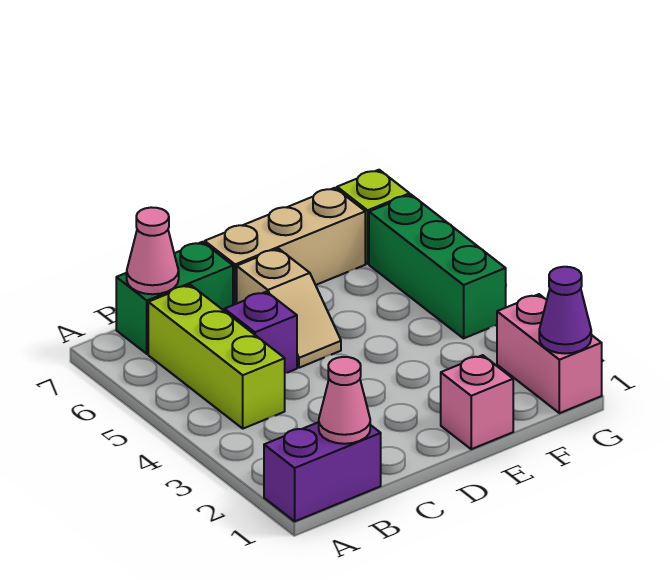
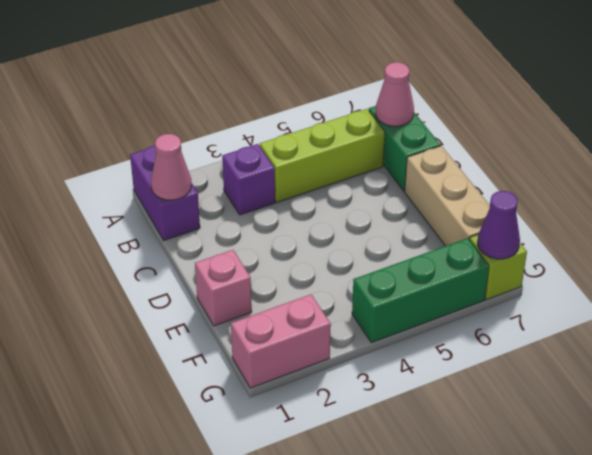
purple 1x1 brick [224,292,297,373] -> purple 1x1 brick moved to [222,144,275,215]
tan 1x2 slope [237,249,341,368] -> none
purple 1x1 cone [539,267,591,353] -> purple 1x1 cone moved to [478,191,520,259]

